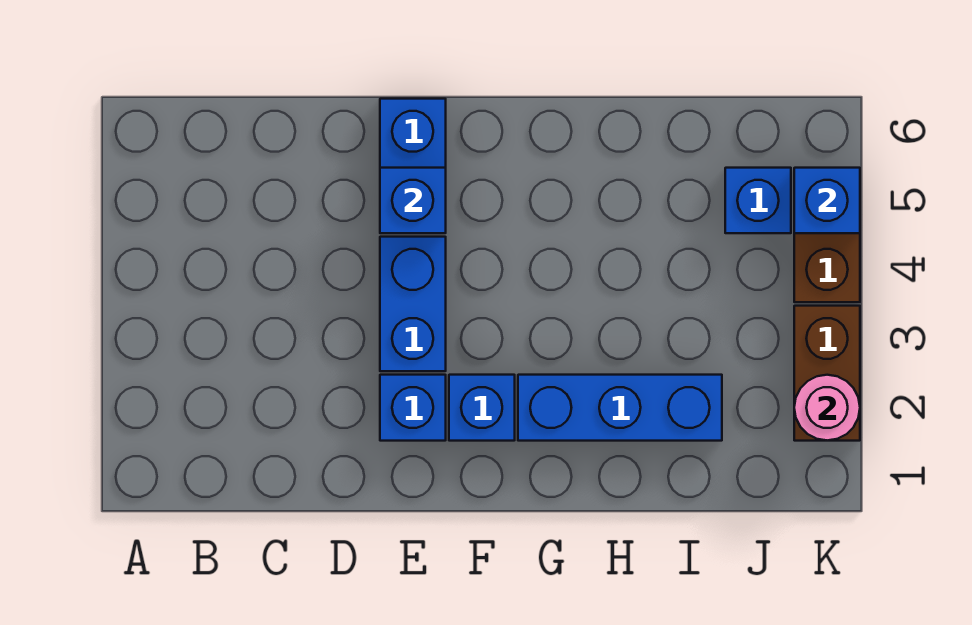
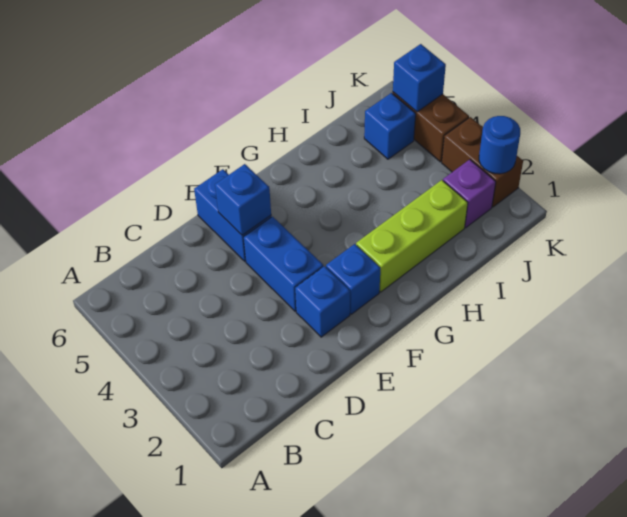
blue 1x3 brick [518,375,722,441] -> lime 1x3 brick [356,180,468,292]
none -> purple 1x1 brick [443,159,496,228]
pink 1x1 round brick [794,375,860,441] -> blue 1x1 round brick [479,116,520,174]

